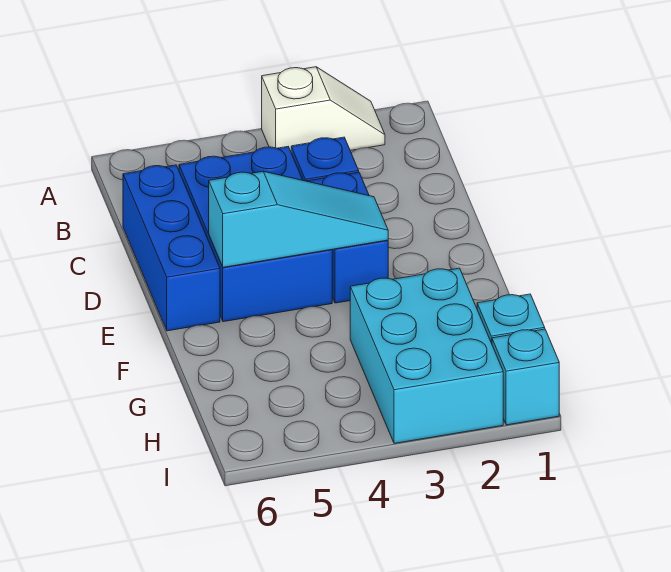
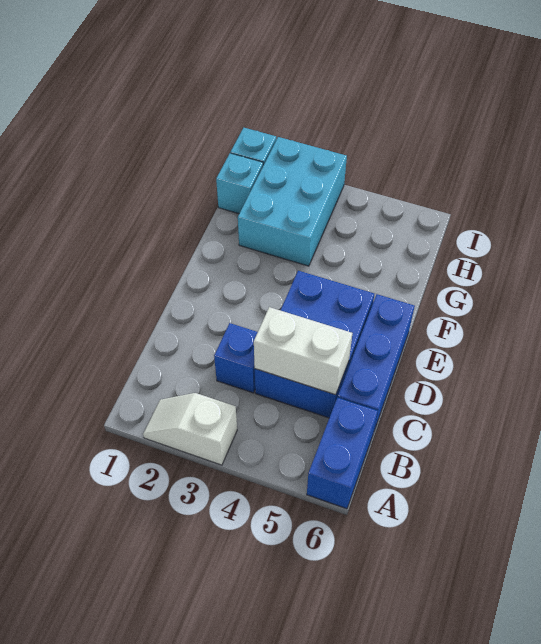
none -> white 1x2 brick [254,307,352,395]
blue 1x2 brick [307,172,388,303] -> blue 1x2 brick moved to [307,398,378,509]
cyan 1x3 slope [209,171,388,267] -> none

